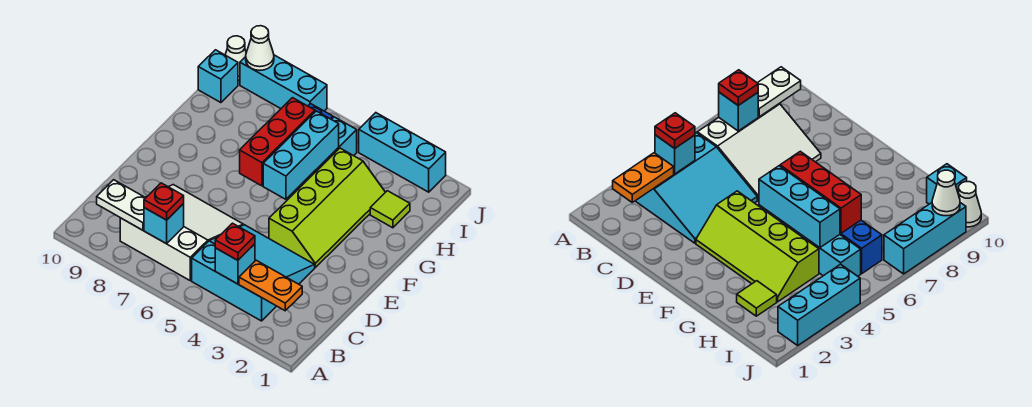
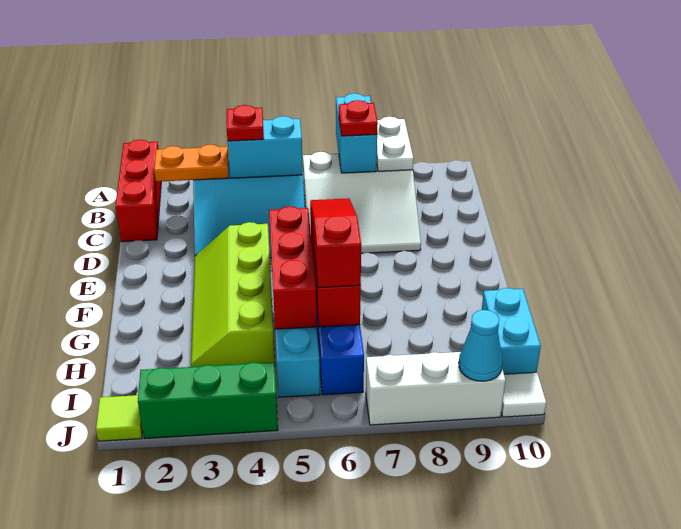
none -> red 1x3 brick [116,140,161,242]
cyan 1x1 brick [215,244,255,284] -> cyan 1x2 brick [228,116,303,178]
cyan 1x1 brick [144,204,184,244] -> cyan 1x2 brick [336,93,377,173]
white 1x2 plate [97,180,145,230] -> white 1x2 plate turned to [377,117,413,171]
cyan 1x3 brick [263,111,339,199] -> red 1x3 brick [269,206,317,329]
none -> red 1x3 slope [310,198,361,288]
lime 1x1 tile [370,191,410,228] -> lime 1x1 tile moved to [96,395,143,441]
cyan 1x1 brick [198,50,238,103] -> cyan 1x2 brick [482,288,541,374]
cyan 1x3 brick [359,113,446,192] -> green 1x3 brick [138,362,278,439]
cyan 1x3 brick [240,55,327,111] -> white 1x3 brick [366,352,506,425]
white 1x1 cone [246,26,274,70] -> cyan 1x1 cone [459,310,503,381]
white 1x1 cone [225,36,246,80] -> white 1x1 tile [501,372,546,417]

